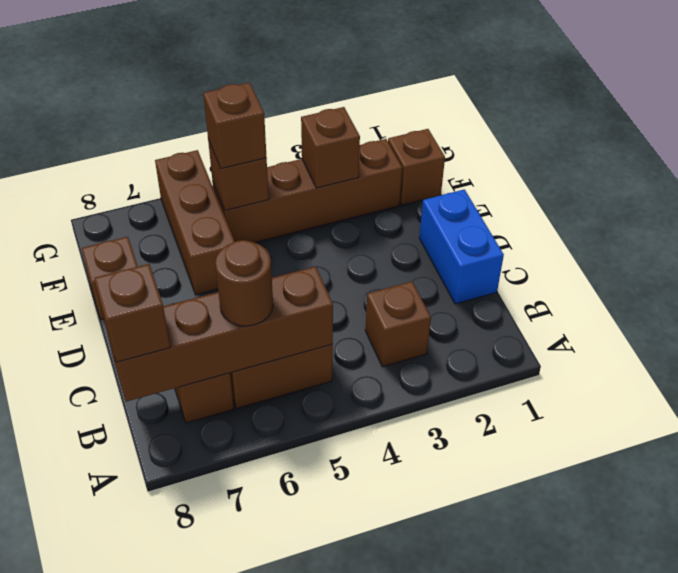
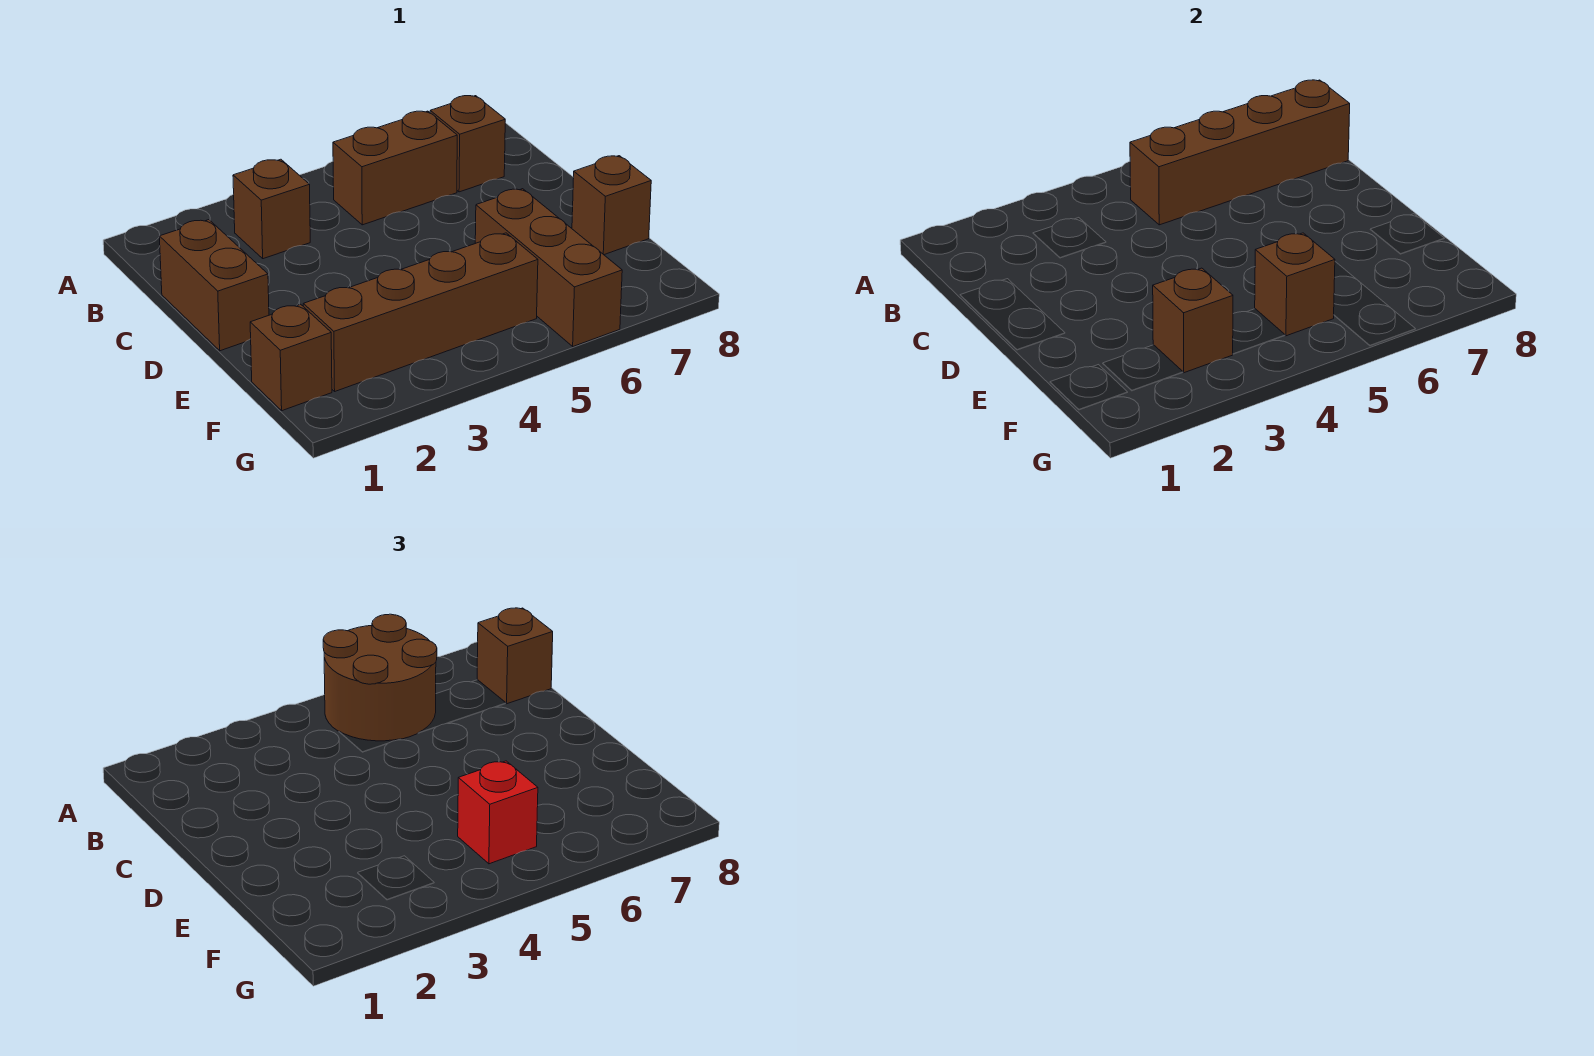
brown 1x1 round brick [215,240,273,326] -> brown 2x2 round brick [323,614,437,741]
blue 1x2 brick [419,189,504,304] -> brown 1x2 brick [159,220,269,351]
brown 1x1 brick [203,83,267,168] -> red 1x1 brick [458,761,538,864]

